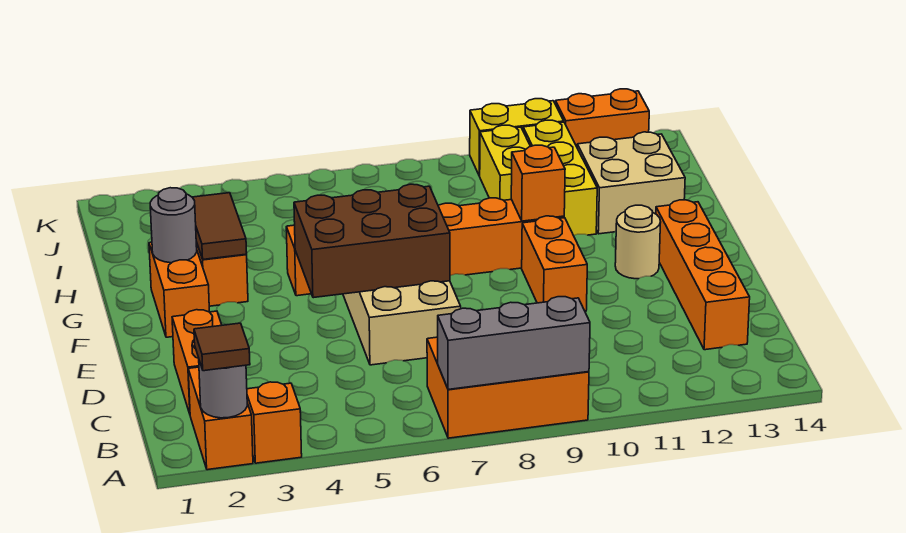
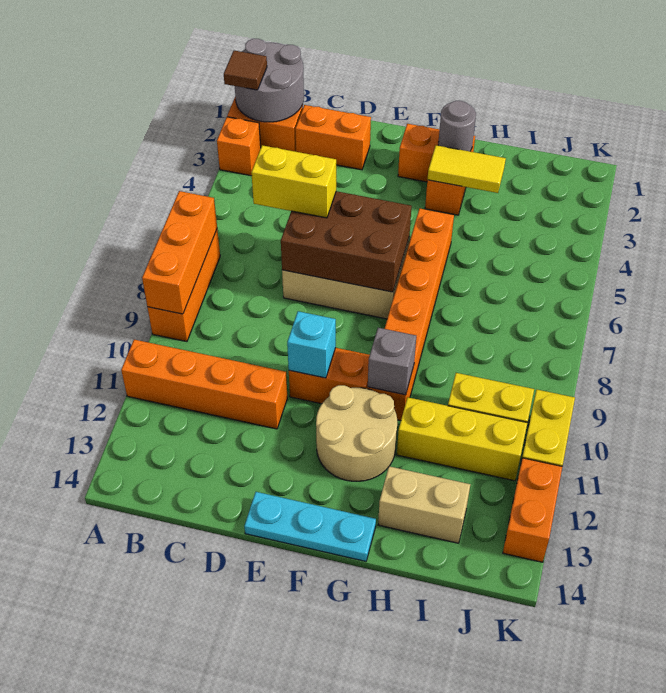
grey 1x1 round brick [199,361,247,418] -> grey 2x2 round brick [235,39,304,122]
orange 2x3 brick [427,337,589,438] -> orange 1x3 brick [147,230,220,342]
grey 1x3 brick [438,297,590,389] -> orange 1x3 brick [142,191,217,314]
none -> yellow 1x2 brick [251,145,336,218]
orange 1x4 brick [656,200,750,350] -> orange 1x4 brick moved to [121,340,287,429]
brown 2x3 brick [294,184,450,298] -> brown 2x3 brick turned to [281,191,412,292]
none -> cyan 1x1 brick [287,311,336,378]
none -> cyan 1x3 plate [244,492,376,561]
tan 1x1 round brick [615,205,661,279] -> tan 2x2 round brick [316,385,397,481]
brown 1x2 tile [192,193,247,259] -> yellow 1x2 tile [428,145,506,193]
orange 1x1 brick [511,145,565,221] -> grey 1x1 brick [368,328,416,395]
tan 2x2 brick [577,132,685,234] -> tan 1x2 brick [378,466,470,543]

